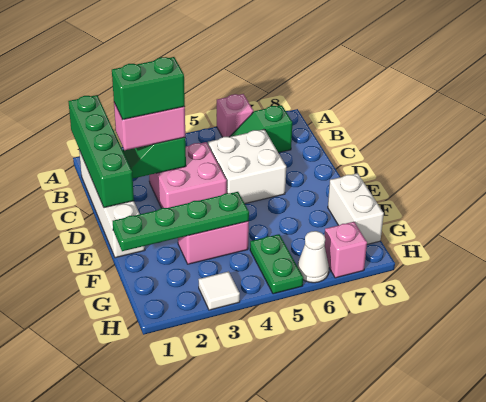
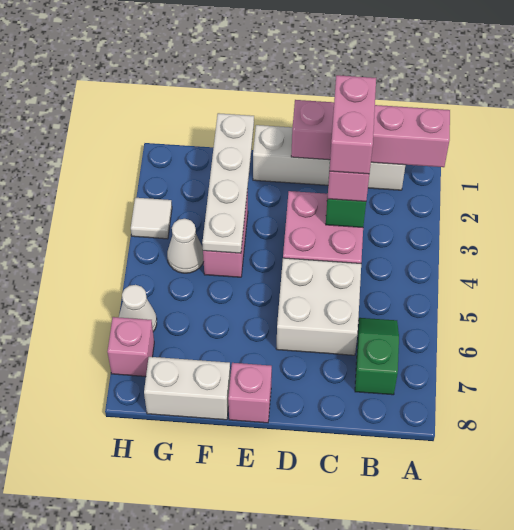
green 1x4 brick [68,95,134,208] -> pink 1x4 brick [291,100,450,167]
pink 1x1 brick [217,94,253,137] -> pink 1x1 brick moved to [228,363,272,423]
green 1x2 brick [112,57,185,120] -> pink 1x2 brick [329,75,376,174]
green 1x4 plate [113,192,249,251] -> white 1x4 plate [202,113,254,253]
none -> white 1x1 cone [167,219,204,273]
green 1x2 plate [250,234,303,294] -> none

